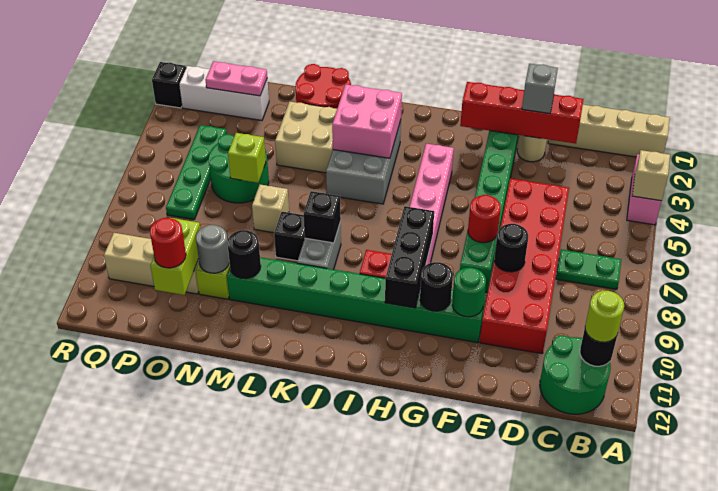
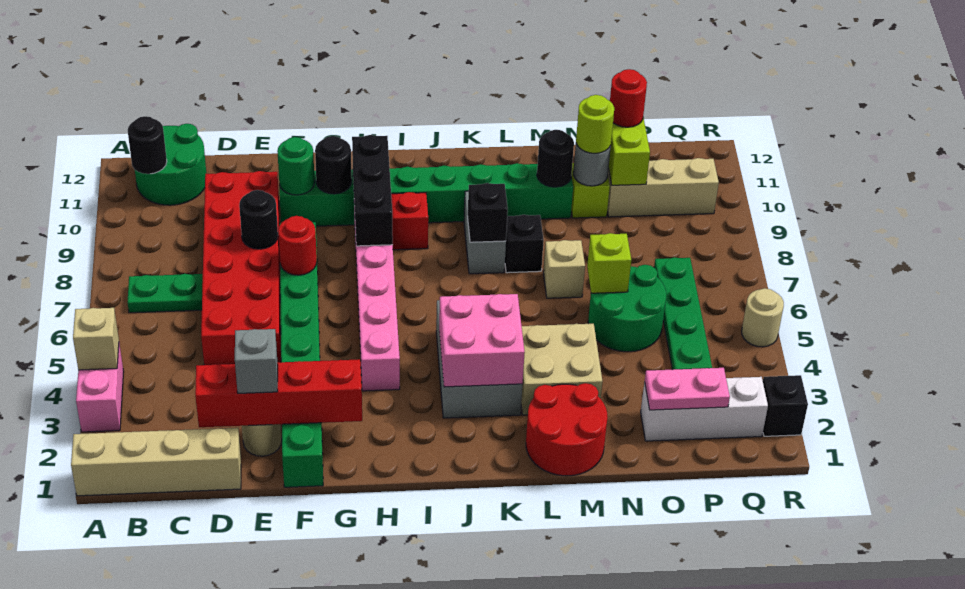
lime 1x1 round brick [585,291,624,342] -> lime 1x1 round brick moved to [576,95,614,153]
none -> tan 1x1 round brick [742,288,784,347]

